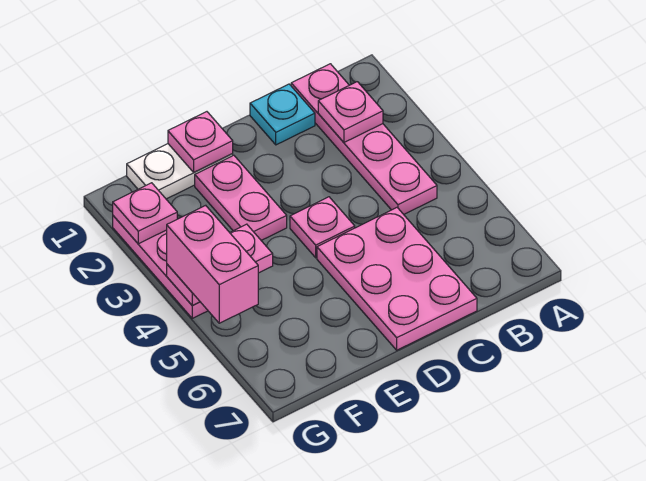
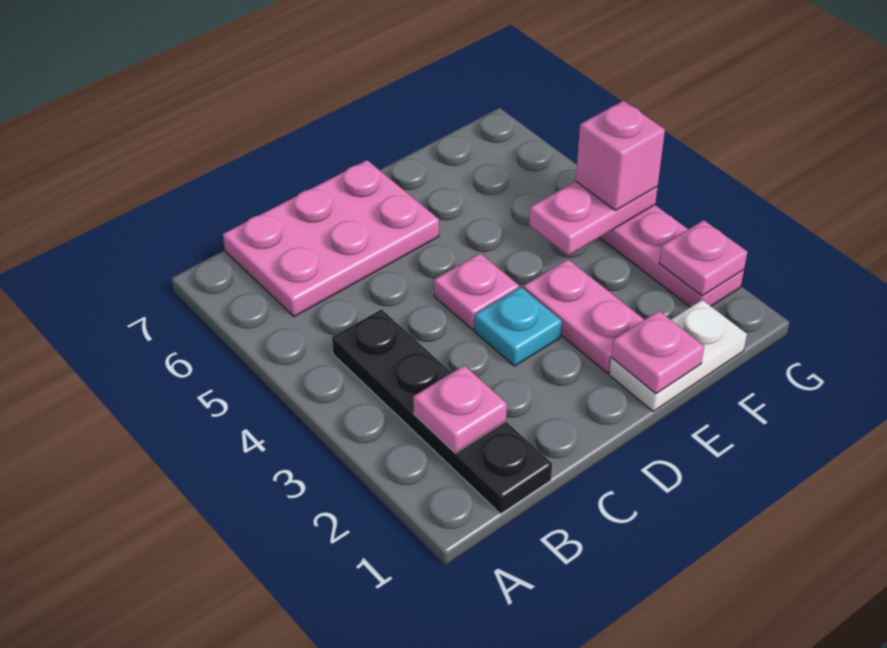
pink 1x4 plate [291,64,437,214] -> black 1x4 plate [332,309,552,514]
cyan 1x1 plate [250,84,315,145] -> cyan 1x1 plate moved to [474,287,562,366]
pink 2x3 plate [317,208,477,350] -> pink 2x3 plate turned to [223,160,439,317]
pink 1x2 brick [167,205,258,323] -> pink 1x1 brick [576,101,665,210]

